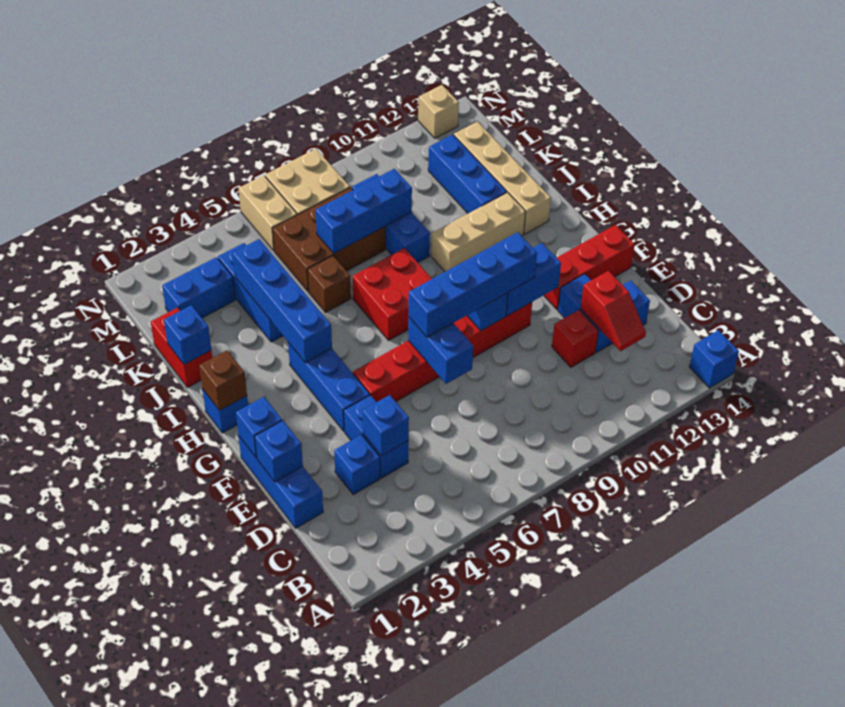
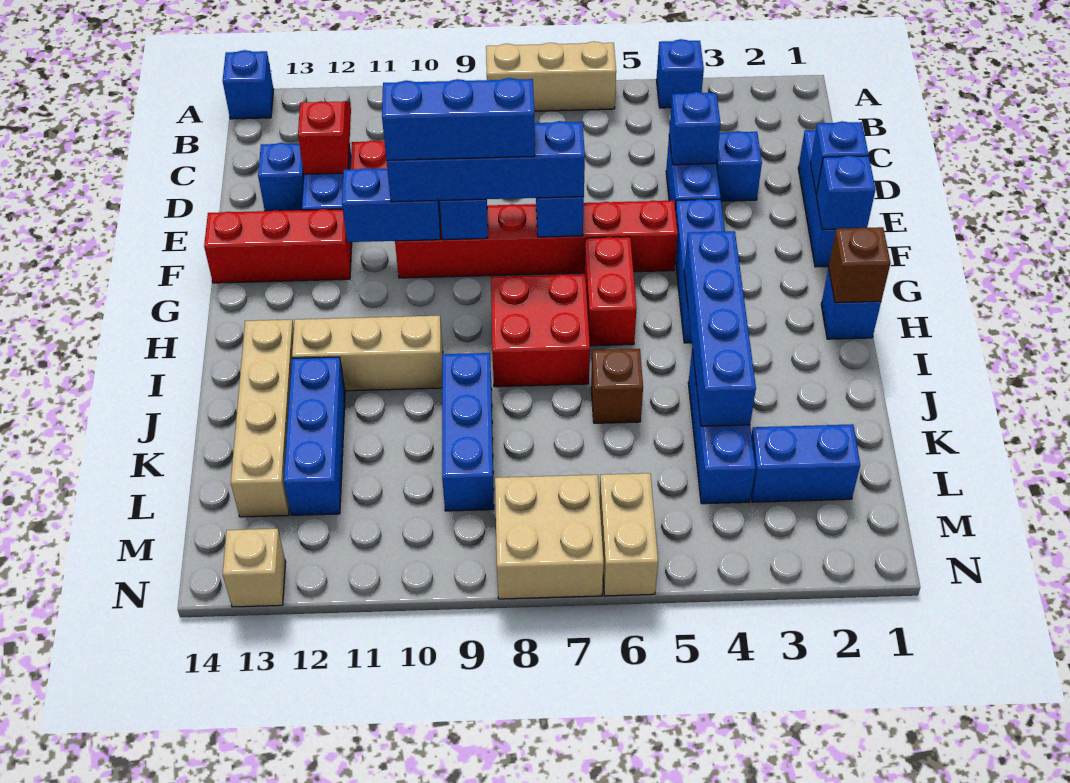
none -> tan 1x3 brick [486,41,616,111]
red 1x2 brick [151,308,212,388] -> red 1x2 brick moved to [584,237,637,346]
blue 1x1 brick [164,305,211,365] -> blue 1x1 brick moved to [656,39,704,108]
brown 2x3 brick [273,187,386,291] -> none
blue 1x3 brick [316,169,412,253] -> blue 1x3 brick moved to [382,78,535,160]

